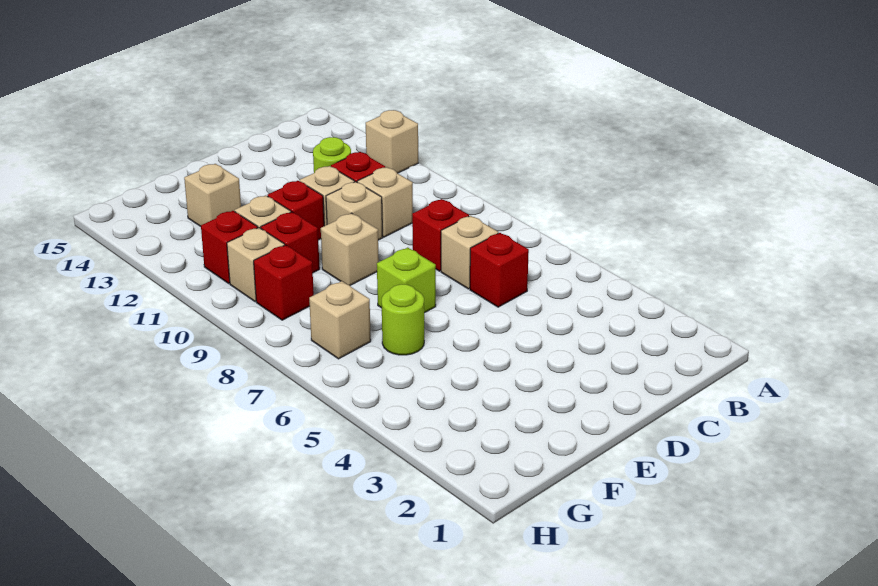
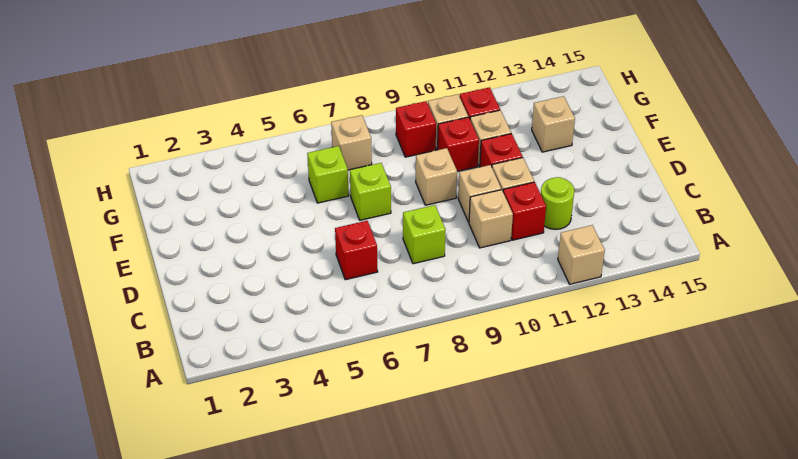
tan 1x1 brick [441,216,498,289] -> none
red 1x1 brick [412,199,469,271] -> lime 1x1 brick [403,205,446,264]
lime 1x1 round brick [382,284,424,355] -> lime 1x1 brick [307,146,349,203]

